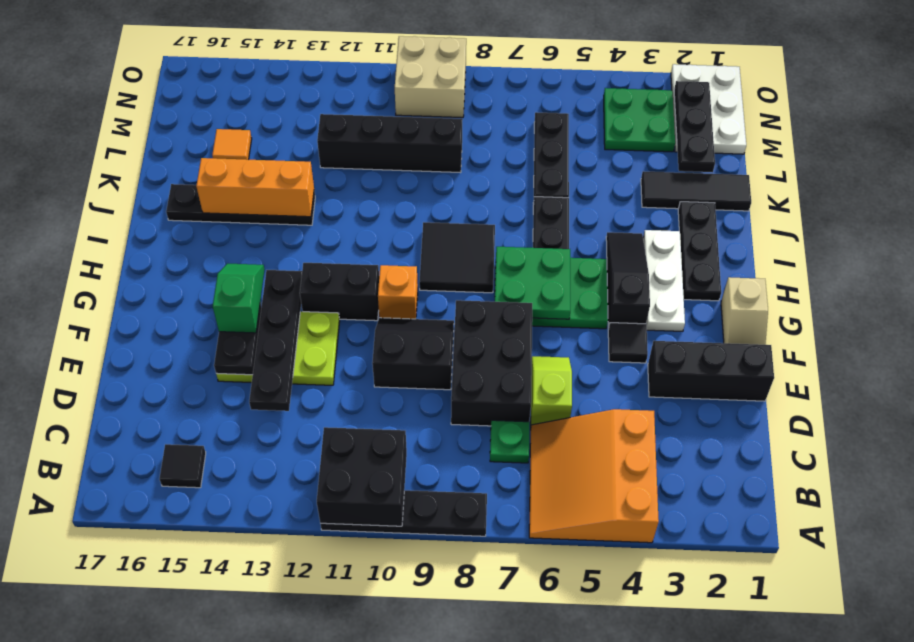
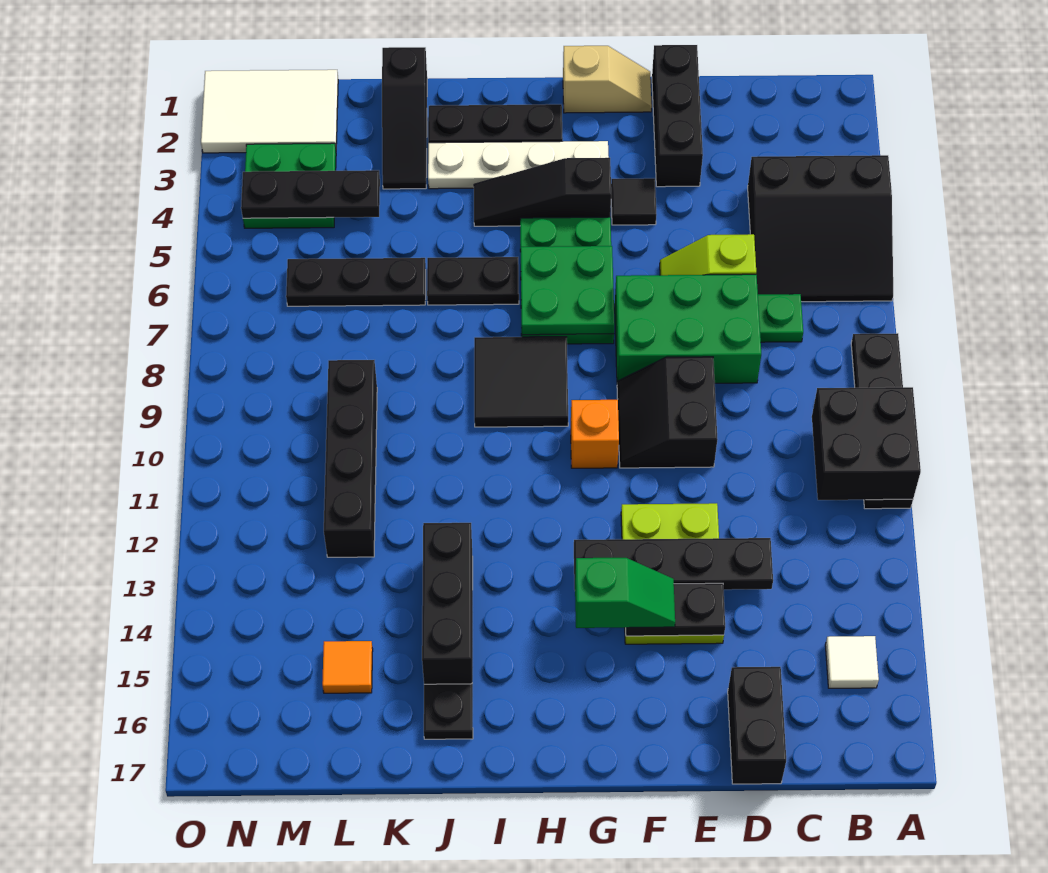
orange 3x3 slope [529,409,659,543] -> black 3x3 slope [748,155,893,302]
black 1x1 tile [159,444,206,488] -> white 1x1 tile [825,636,879,688]
black 2x3 brick [451,300,532,426] -> green 2x3 brick [615,274,761,383]
green 1x2 slope [213,263,265,333] -> green 1x2 slope turned to [575,558,675,628]
white 1x3 plate [643,230,685,331] -> white 1x4 plate [428,141,609,189]
black 1x2 brick [300,263,379,321] -> black 1x2 brick moved to [728,667,786,784]
orange 1x3 brick [196,158,314,217] -> black 1x3 brick [422,523,472,684]
black 1x3 tile [641,171,751,211] -> black 1x3 slope [382,47,427,189]
black 1x3 plate [674,81,715,172] -> black 1x3 plate moved to [241,170,380,218]
white 2x3 plate [671,64,746,154] -> white 2x3 tile [201,70,338,153]
tan 2x2 brick [395,36,466,118] -> none

